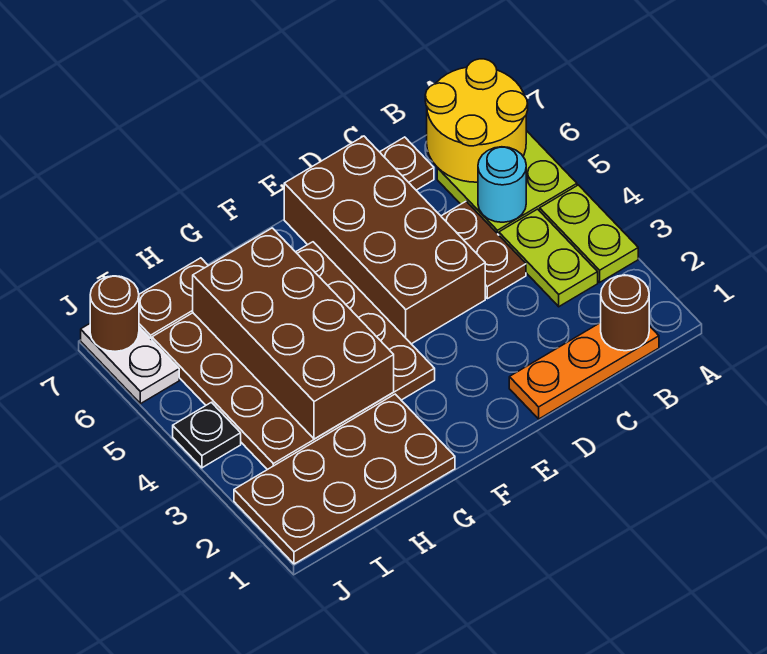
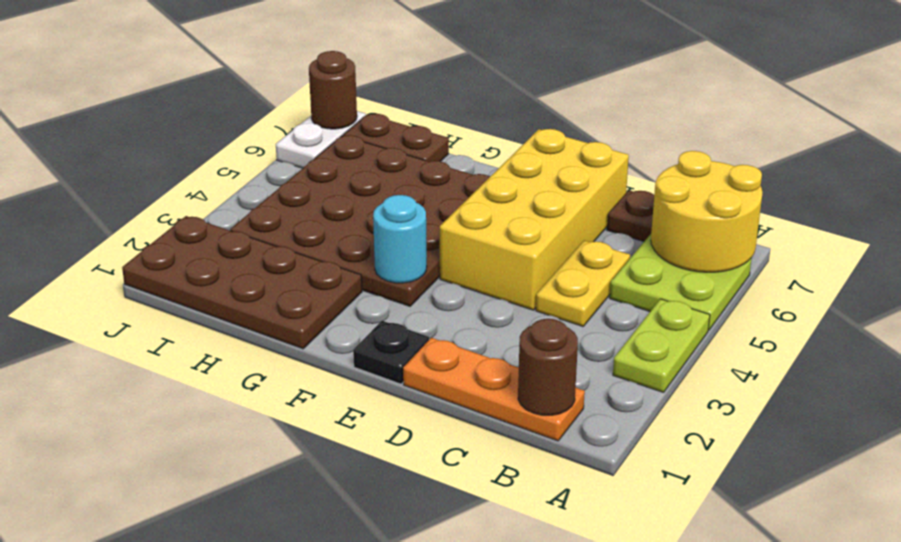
lime 1x2 plate [499,209,598,307] -> none
cyan 1x1 round brick [478,147,526,222] -> cyan 1x1 round brick moved to [373,195,427,283]
brown 1x2 plate [441,201,526,299] -> yellow 1x2 plate [536,240,630,326]
brown 2x4 brick [284,136,485,344] -> yellow 2x4 brick [440,129,629,310]
brown 2x4 brick [193,228,394,439] -> none
black 1x1 plate [173,402,241,468] -> black 1x1 plate moved to [353,321,429,384]

